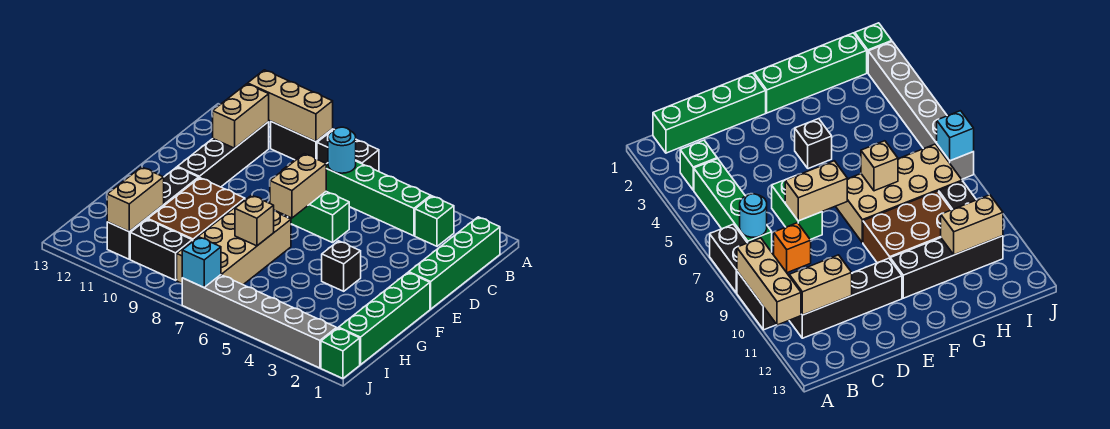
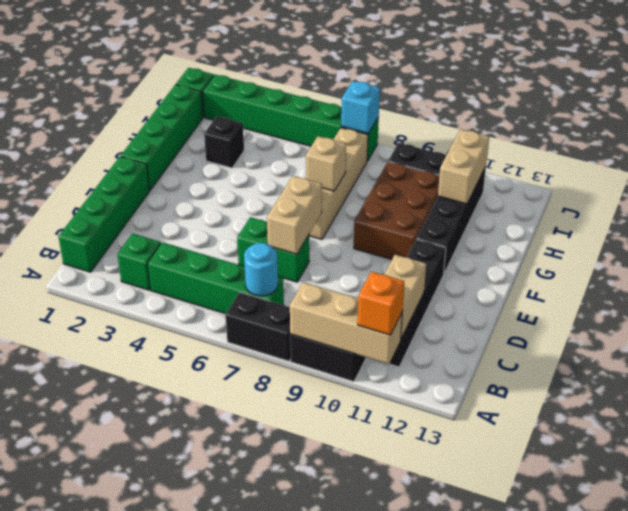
orange 1x1 brick [774,223,811,273] -> orange 1x1 brick moved to [358,272,404,335]
black 1x1 brick [322,241,361,291] -> black 1x1 brick moved to [204,116,244,168]
tan 2x4 brick [177,199,291,285] -> tan 1x4 brick [309,128,368,239]
grey 1x6 brick [182,275,337,368] -> green 1x6 brick [203,75,379,161]

